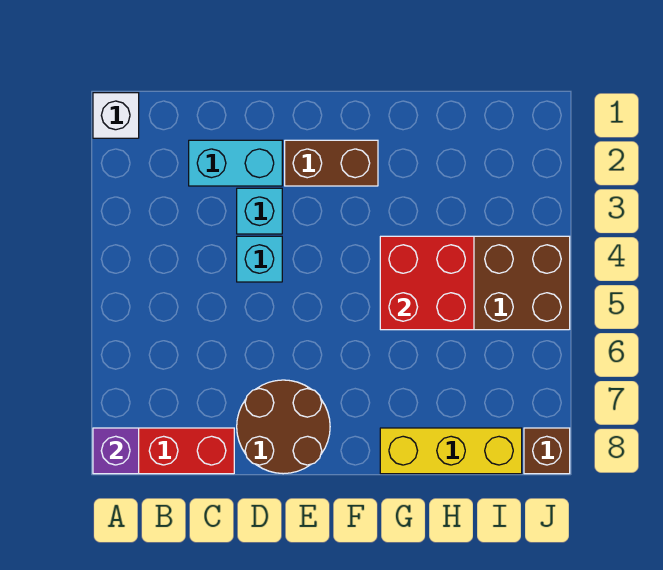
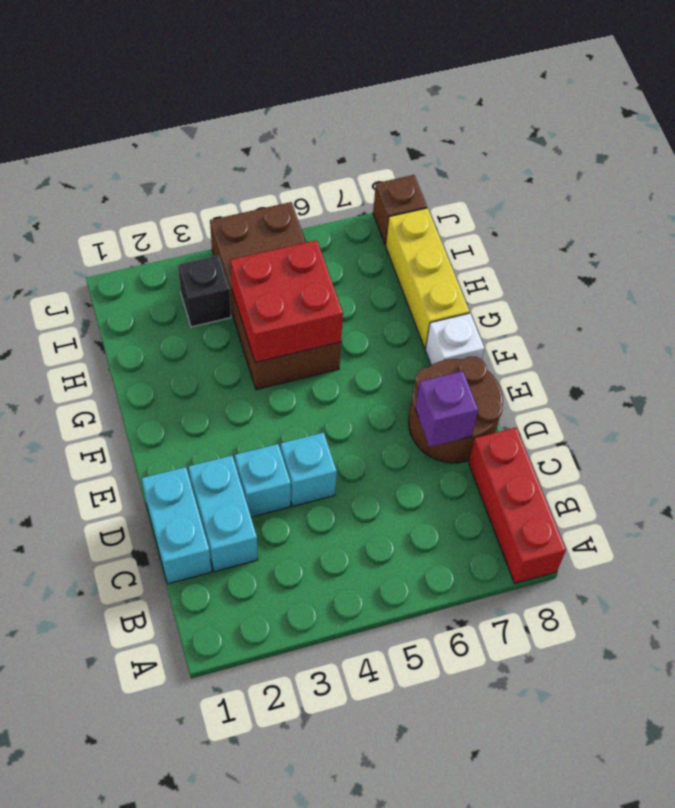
white 1x1 brick [93,93,139,138] -> white 1x1 brick moved to [425,313,484,365]
purple 1x1 brick [93,428,139,474] -> purple 1x1 brick moved to [415,371,478,447]
none -> cyan 1x2 brick [142,467,212,584]
brown 1x2 brick [285,140,378,186] -> none
none -> black 1x1 brick [178,255,231,327]

